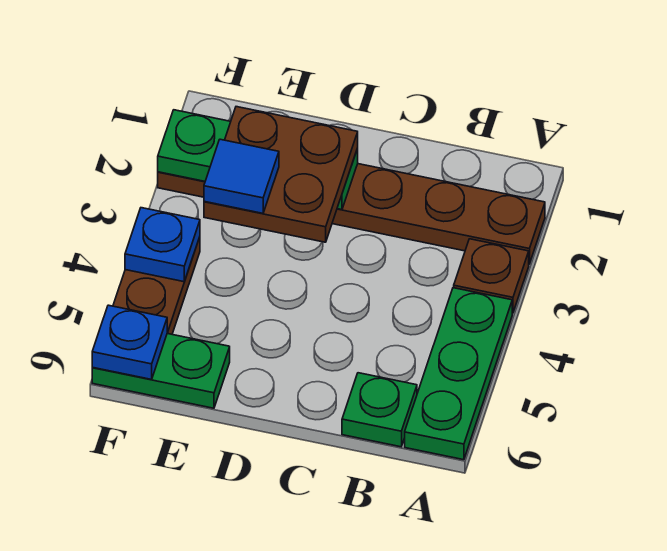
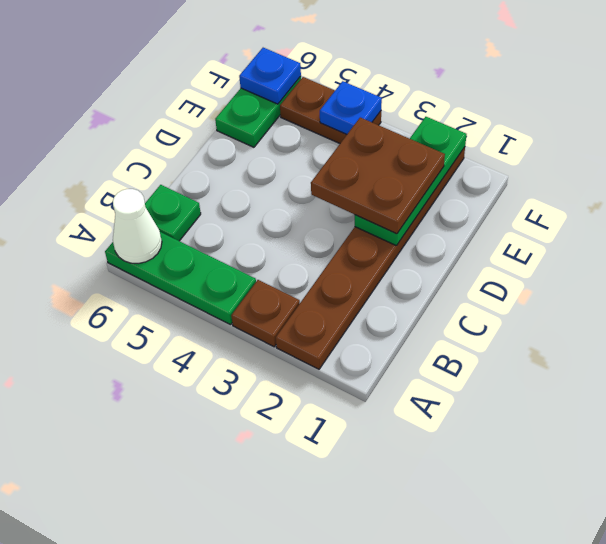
none -> white 1x1 cone [113,189,162,264]
blue 1x1 tile [204,139,279,213] -> none

